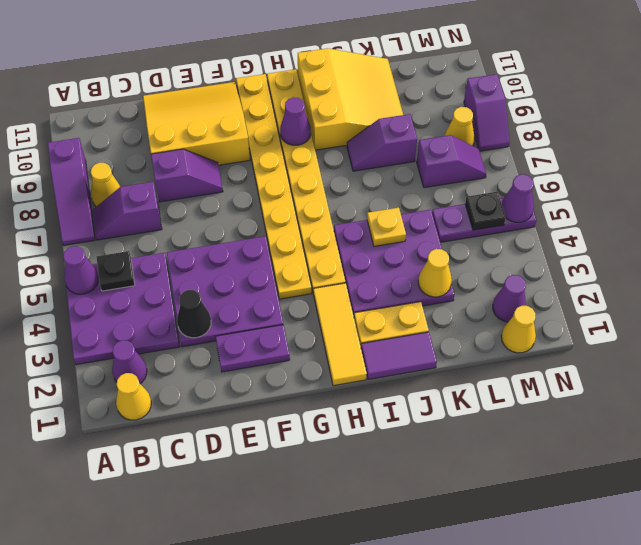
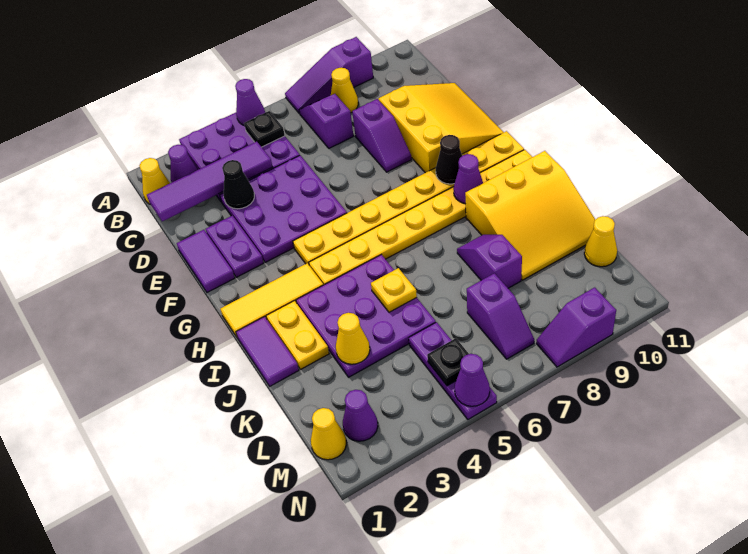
none -> purple 1x4 tile [147,142,272,221]
none -> purple 1x2 tile [177,230,235,293]
none -> black 1x1 cone [436,135,462,184]
yellow 1x1 cone [445,107,475,146] -> yellow 1x1 cone moved to [584,216,617,267]

